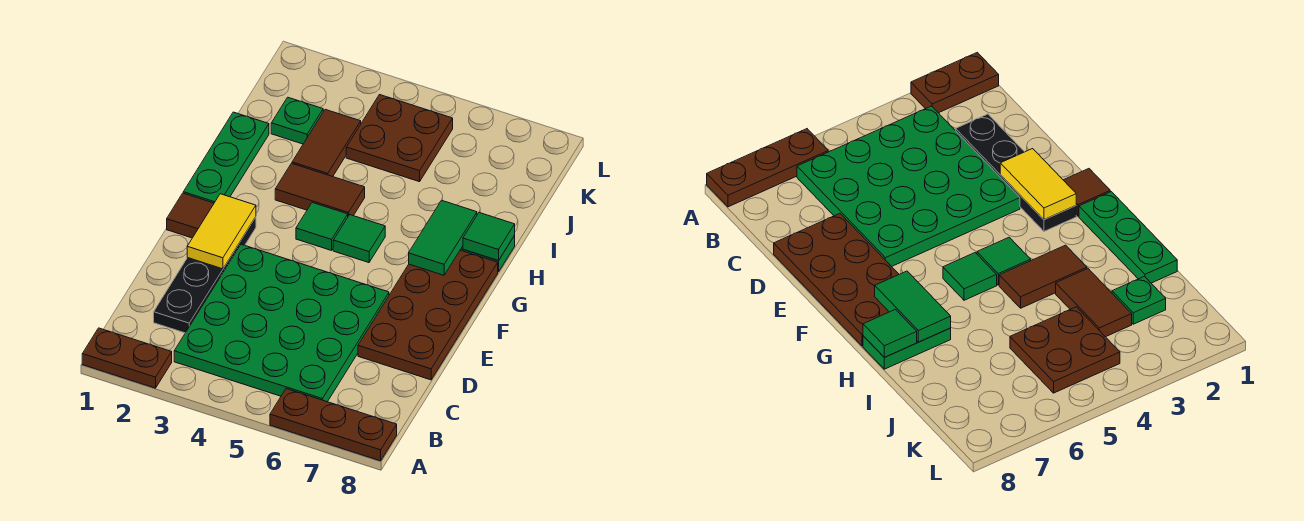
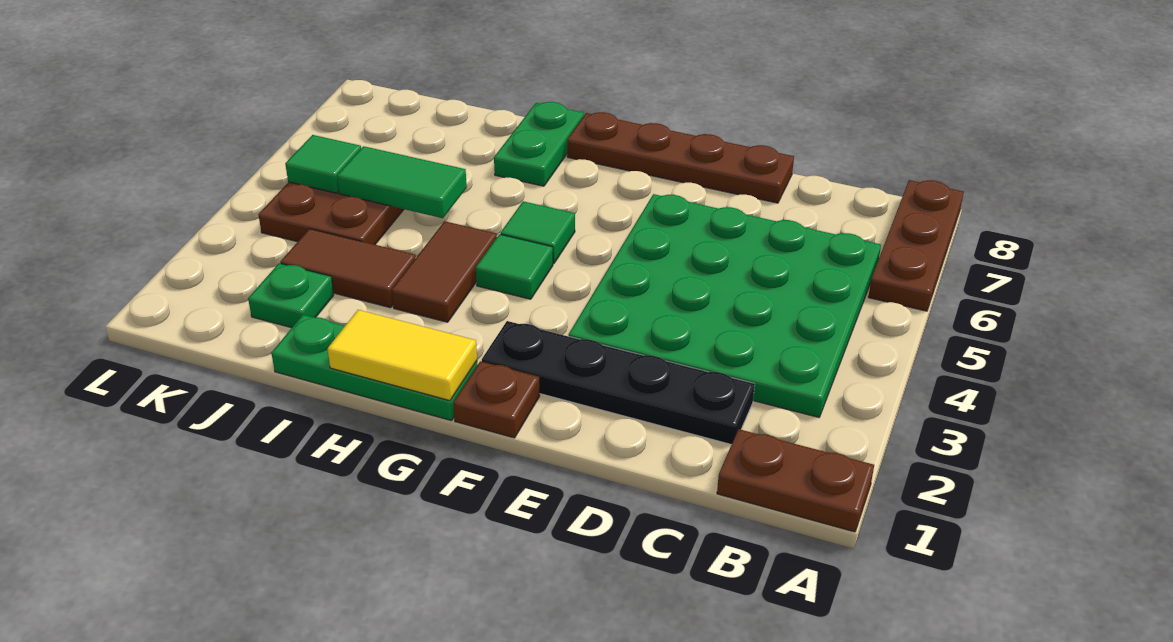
brown 1x2 plate [82,328,172,388] -> brown 1x2 plate turned to [717,429,874,532]
brown 2x4 plate [358,250,498,380] -> brown 1x4 plate [567,112,794,203]
yellow 1x2 tile [187,194,256,269] -> yellow 1x2 tile moved to [328,310,477,401]
brown 1x1 tile [167,193,214,238] -> brown 1x1 plate [453,361,540,438]
green 1x2 tile [409,200,477,275] -> green 1x2 tile moved to [337,146,467,218]
green 1x1 tile [463,213,515,261] -> green 1x1 tile moved to [285,135,361,193]

